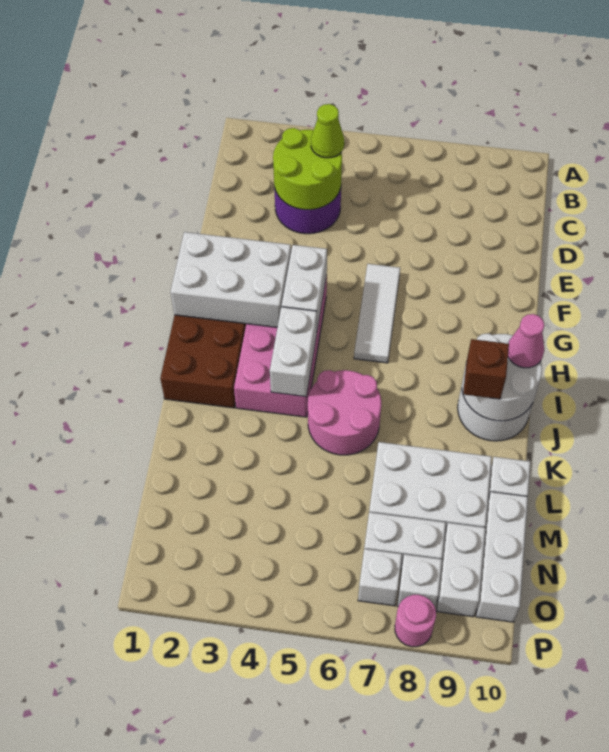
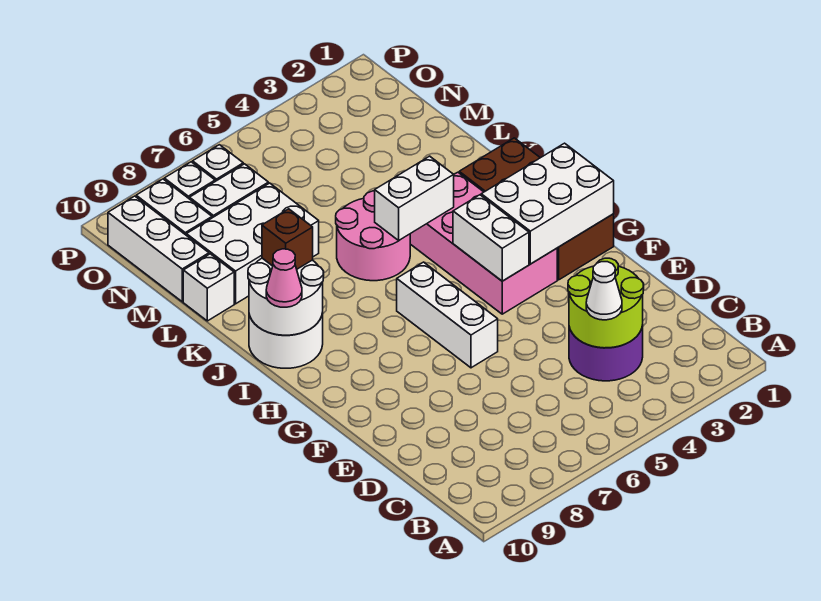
lime 1x1 cone [311,104,344,158] -> white 1x1 cone [586,262,622,320]
white 1x3 tile [354,264,400,363] -> white 1x3 brick [397,262,498,368]
white 1x2 brick [270,307,317,397] -> white 1x2 brick turned to [375,156,454,240]
pink 1x1 round brick [395,595,436,647] -> none

